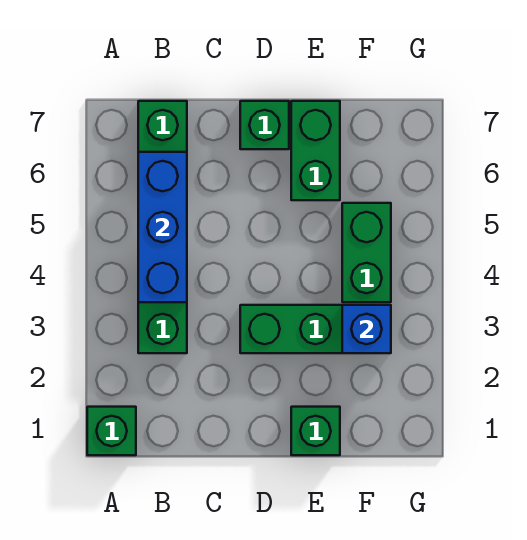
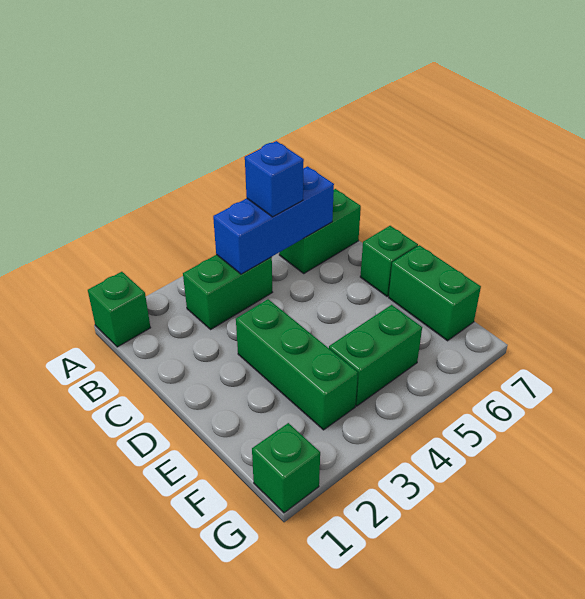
green 1x1 brick [291,407,340,455] -> green 1x1 brick moved to [252,423,320,513]
green 1x2 brick [291,101,340,200] -> green 1x2 brick turned to [389,245,481,341]
blue 1x1 brick [342,305,391,353] -> blue 1x1 brick moved to [245,141,304,217]

